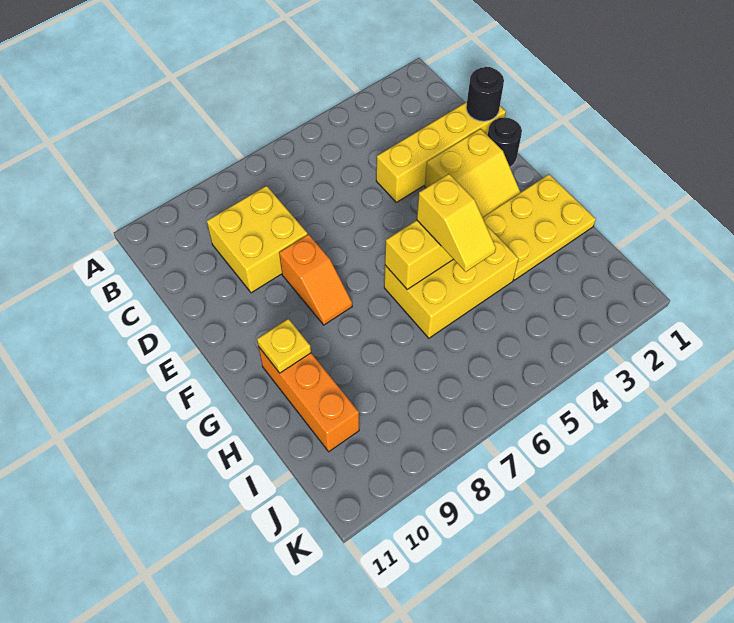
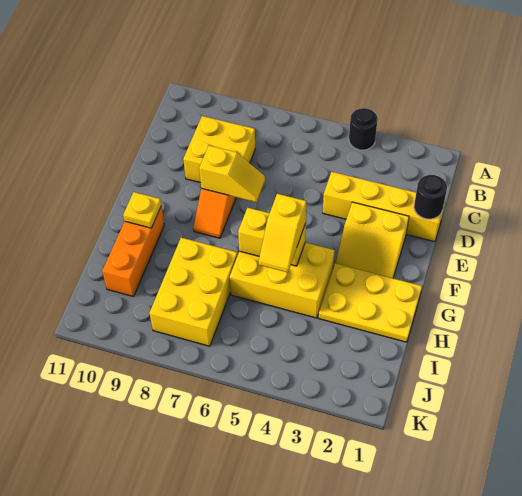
black 1x1 round brick [488,118,522,167] -> black 1x1 round brick moved to [349,108,378,150]
none -> yellow 1x2 slope [199,146,265,202]
none -> yellow 2x3 brick [150,238,238,346]

